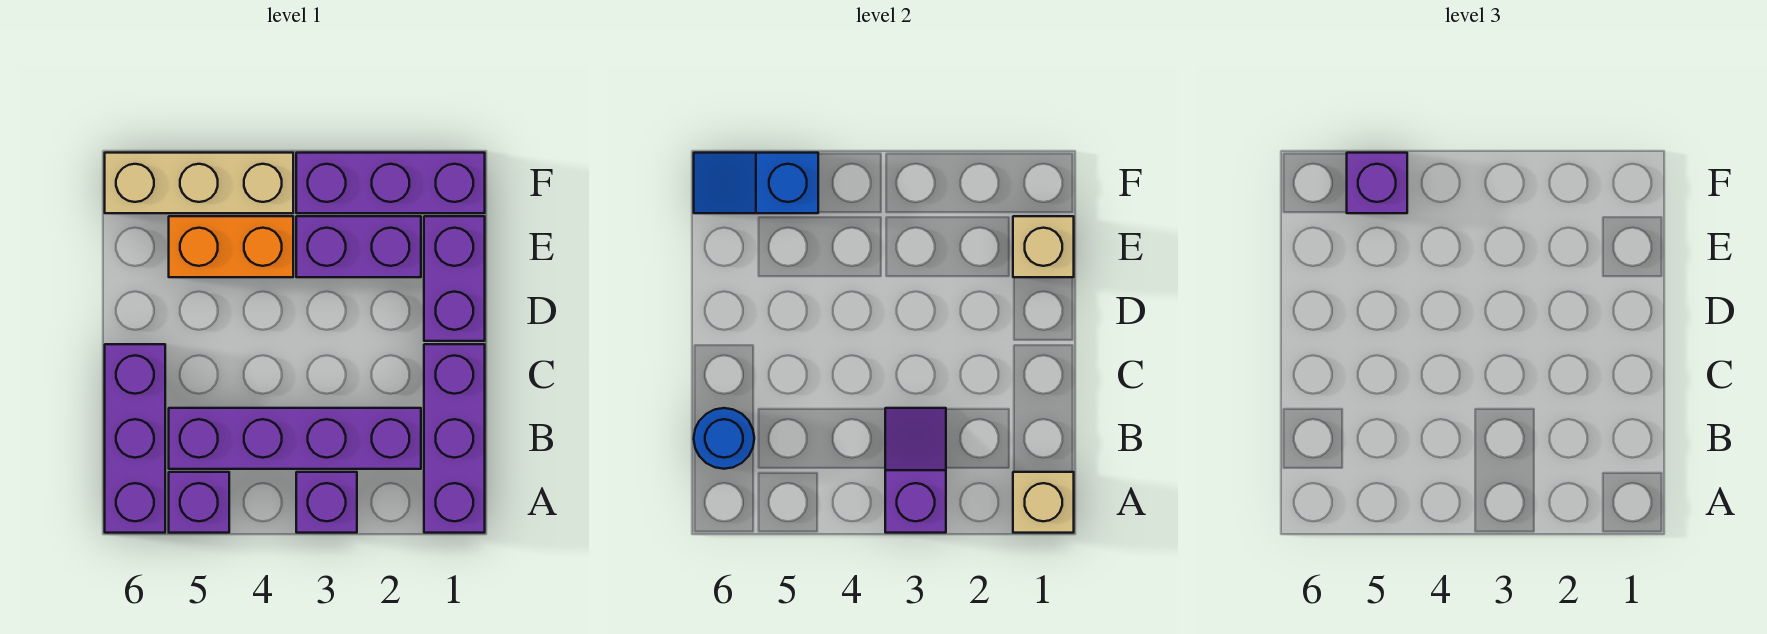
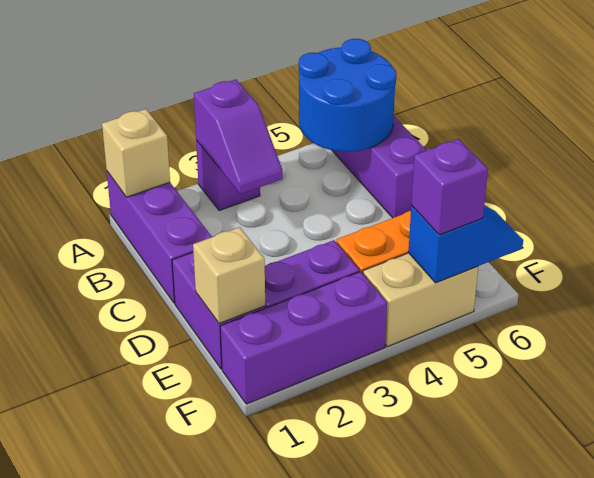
purple 1x1 brick [169,472,229,533] -> none
purple 1x4 brick [169,408,421,469] -> none
blue 1x1 round brick [694,408,754,469] -> blue 2x2 round brick [299,39,396,152]
tan 1x3 brick [105,153,293,213] -> tan 1x2 brick [363,253,478,347]

